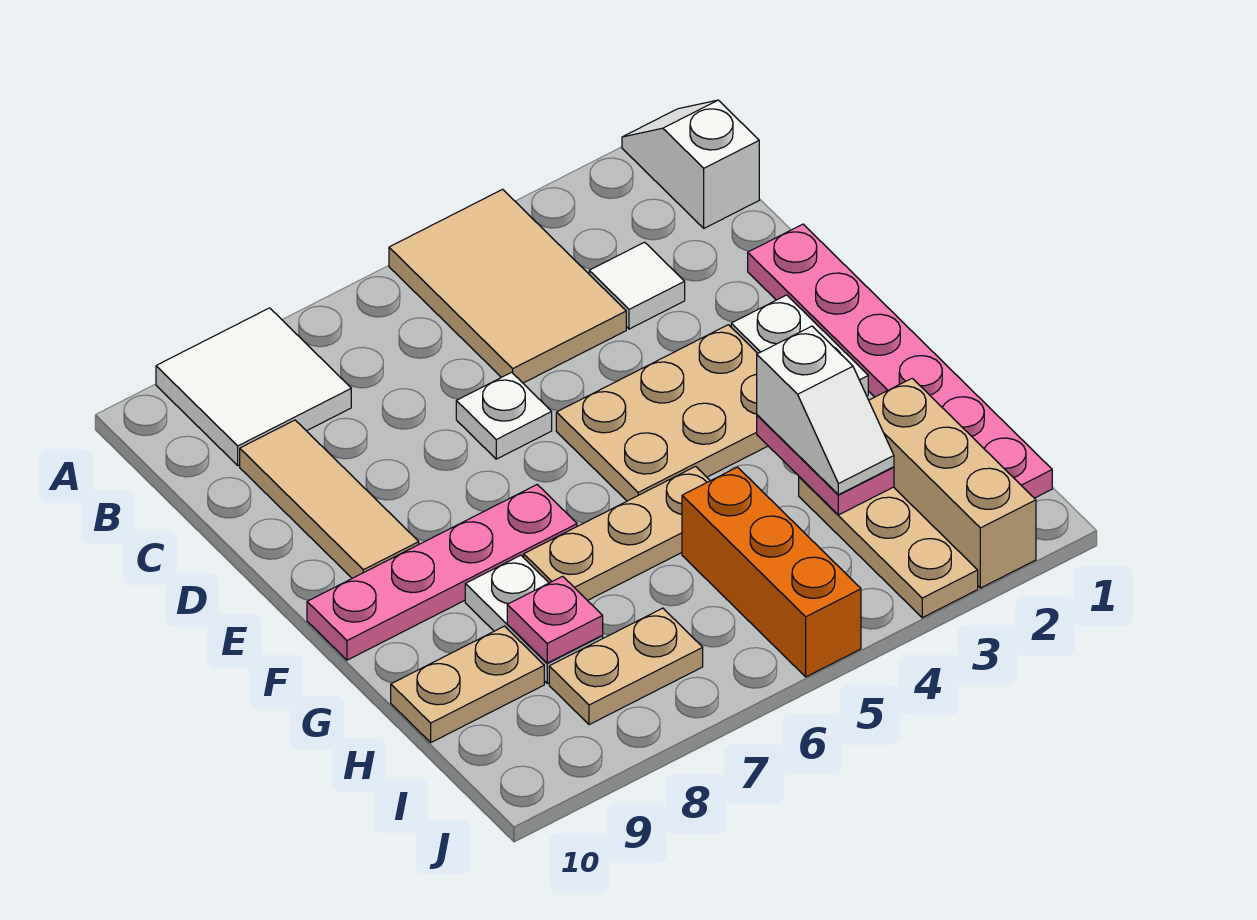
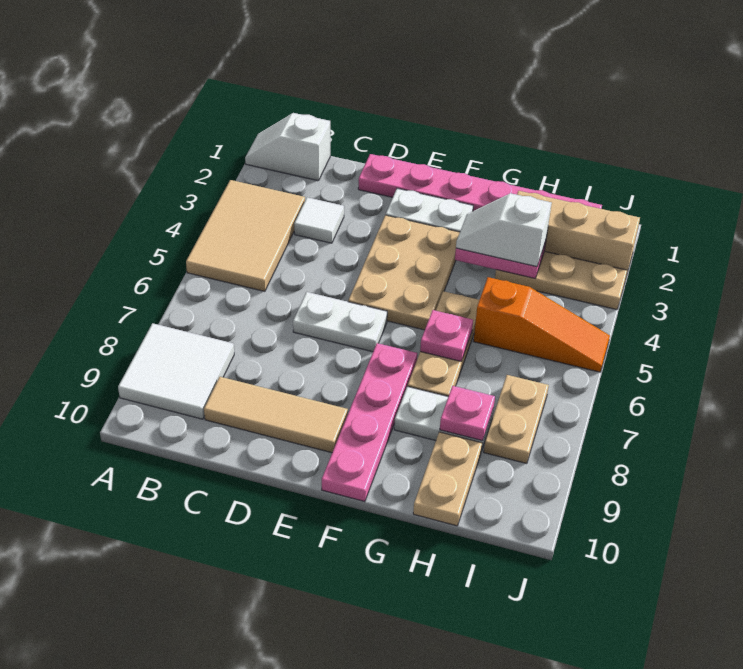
tan 2x3 tile [389,189,626,383] -> tan 2x3 tile turned to [186,180,305,291]
white 1x1 plate [456,372,552,459] -> white 1x2 plate [293,292,387,352]
white 1x2 slope [757,326,894,495] -> white 1x2 slope turned to [456,193,552,267]
none -> pink 1x1 plate [420,310,473,361]
orange 1x3 brick [682,467,861,677] -> orange 1x3 slope [474,277,610,372]

